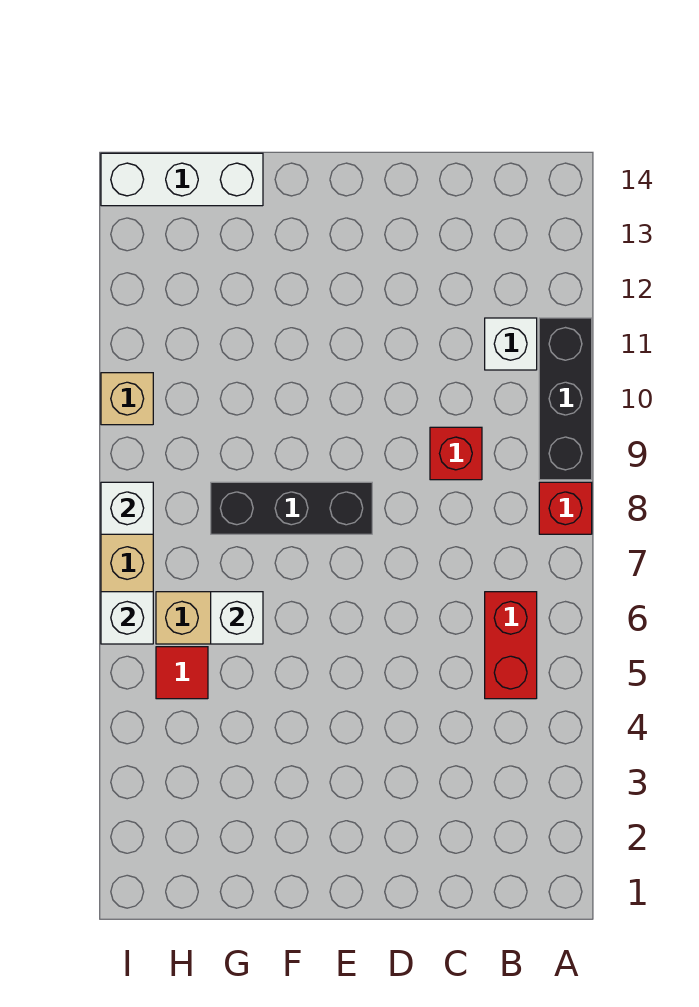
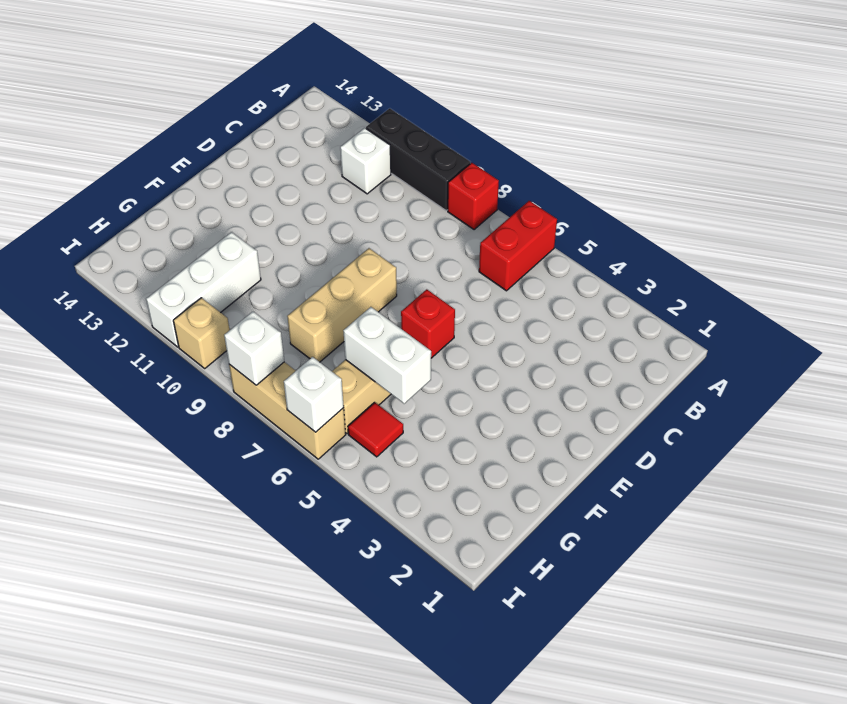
red 1x2 brick [485,592,537,699] -> red 1x2 brick turned to [479,201,557,291]
red 1x1 brick [430,427,482,480] -> red 1x1 brick moved to [401,289,455,358]
black 1x3 brick [211,482,372,534] -> tan 1x3 brick [287,248,397,362]
white 1x1 brick [211,592,263,644] -> white 1x2 brick [343,307,431,404]
white 1x3 brick [101,153,263,206] -> white 1x3 brick moved to [146,232,261,347]

